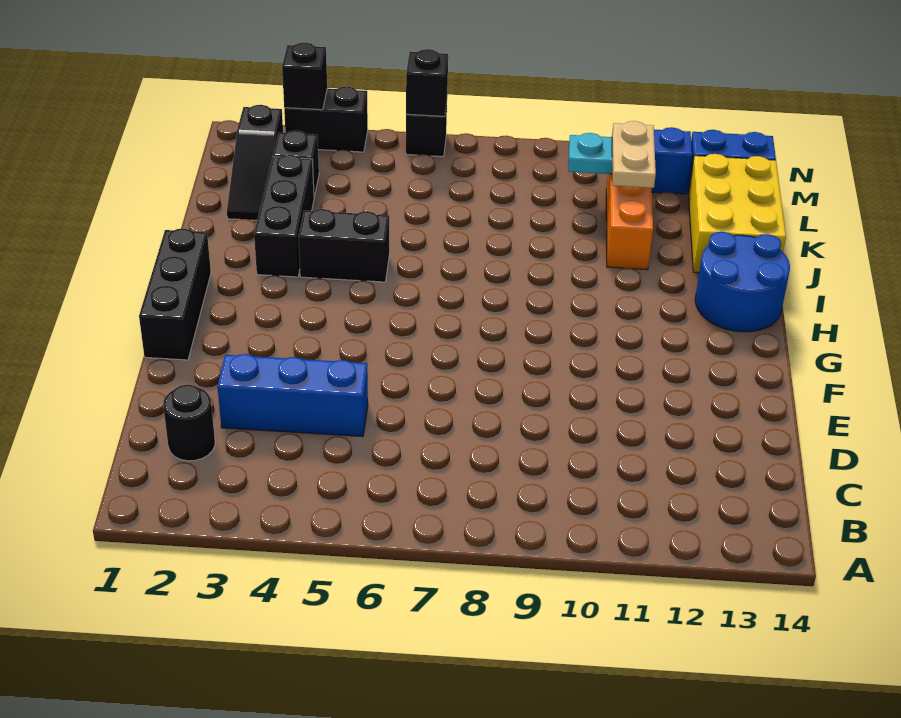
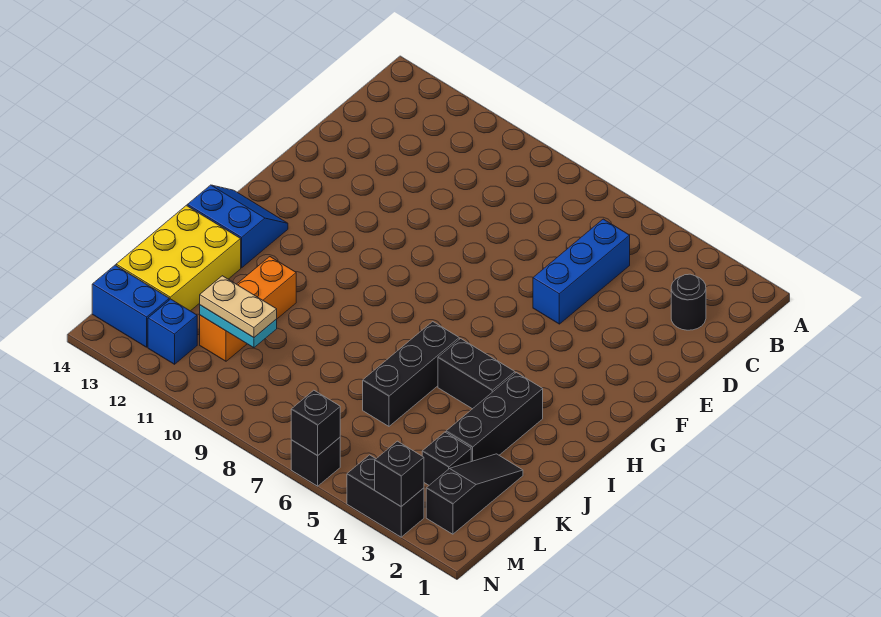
blue 1x3 brick [217,354,368,437] -> blue 1x3 brick turned to [533,219,630,324]
black 1x3 brick [139,229,211,360] -> black 1x3 brick moved to [363,322,459,426]
blue 2x2 round brick [695,232,790,332] -> blue 2x2 slope [187,185,288,268]
tan 1x2 plate [612,121,656,188] -> tan 1x2 plate turned to [200,276,277,338]

